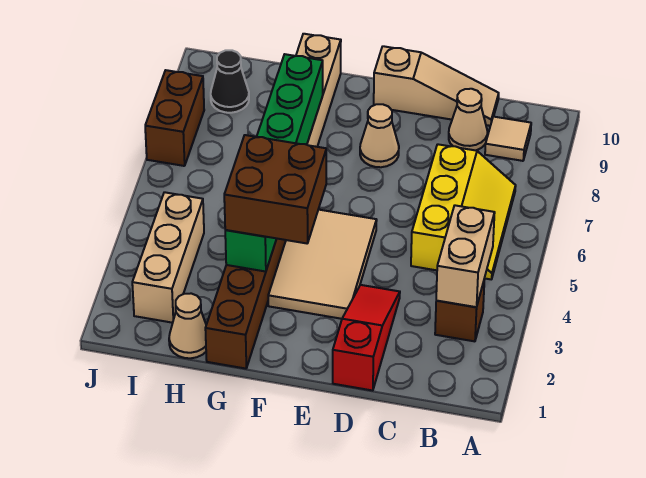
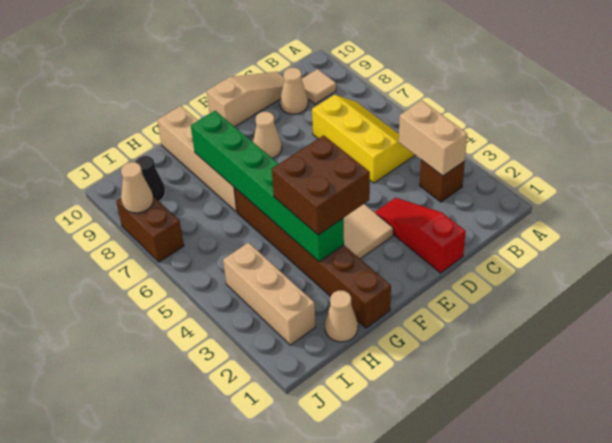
none -> tan 1x1 cone [121,162,153,213]

